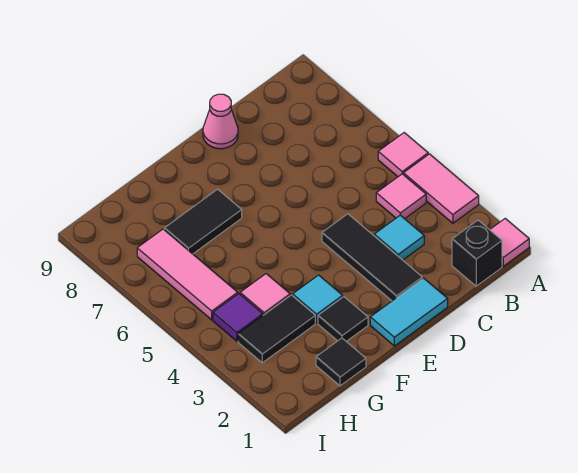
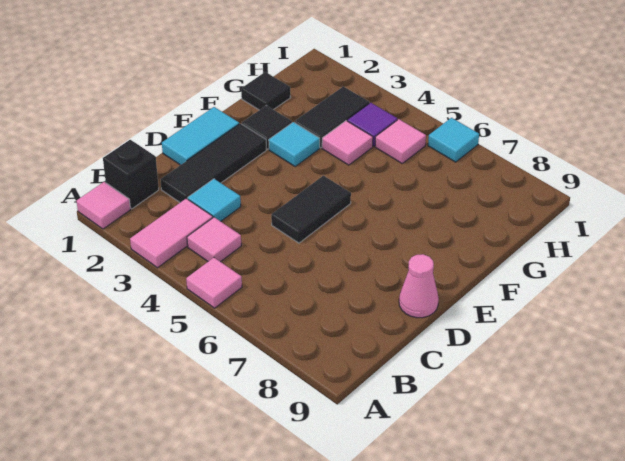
pink 1x2 tile [404,154,479,223] -> pink 1x2 tile turned to [130,199,213,268]
black 1x3 tile [322,214,422,301] -> black 1x3 tile turned to [161,124,266,202]
black 1x2 tile [164,189,242,254] -> black 1x2 tile moved to [271,176,351,243]
pink 1x3 tile [137,229,238,320] -> pink 1x1 tile [375,119,426,163]
none -> cyan 1x1 tile [428,118,479,162]

